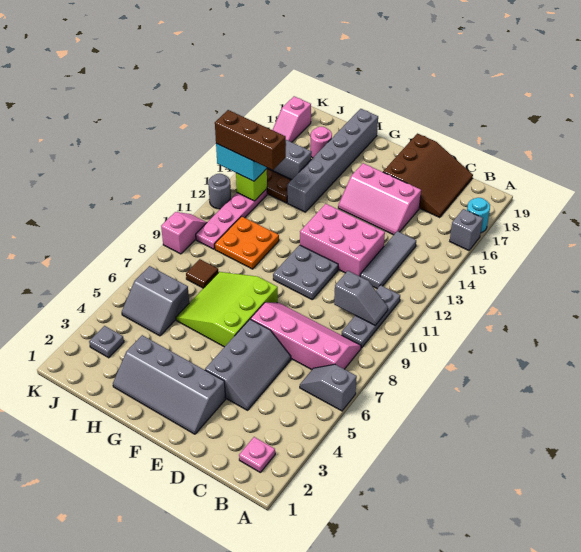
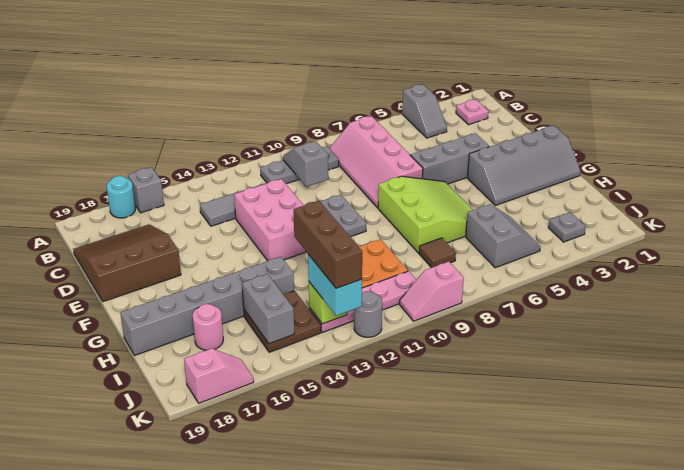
grey 1x2 slope [300,364,357,411] -> grey 1x2 slope moved to [402,84,447,138]
pink 2x3 slope [338,163,421,235] -> none
grey 2x4 slope [113,335,226,434] -> grey 2x4 slope turned to [467,126,580,205]
lime 3x3 slope [176,272,278,347] -> lime 3x3 slope turned to [378,176,473,253]

